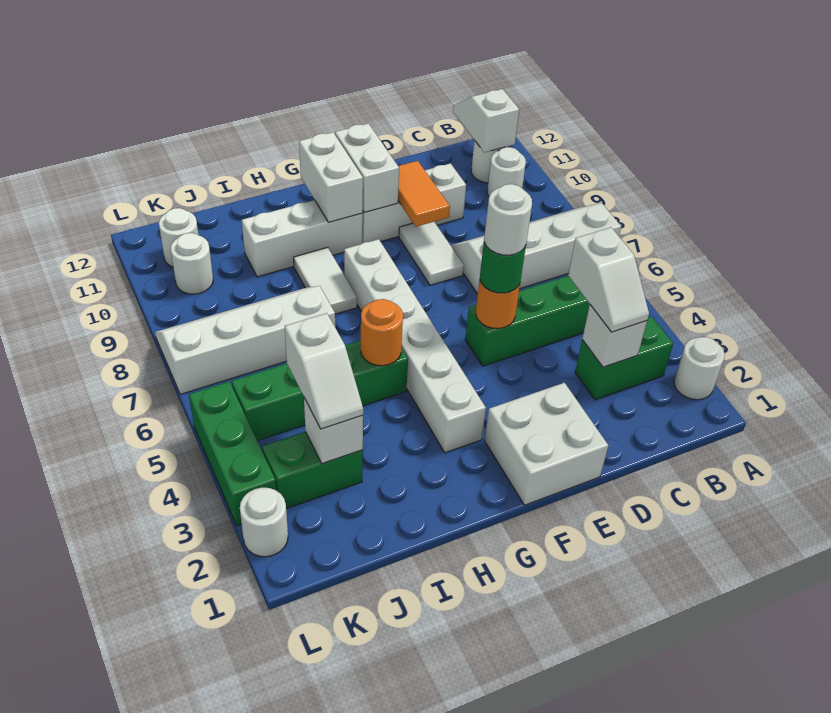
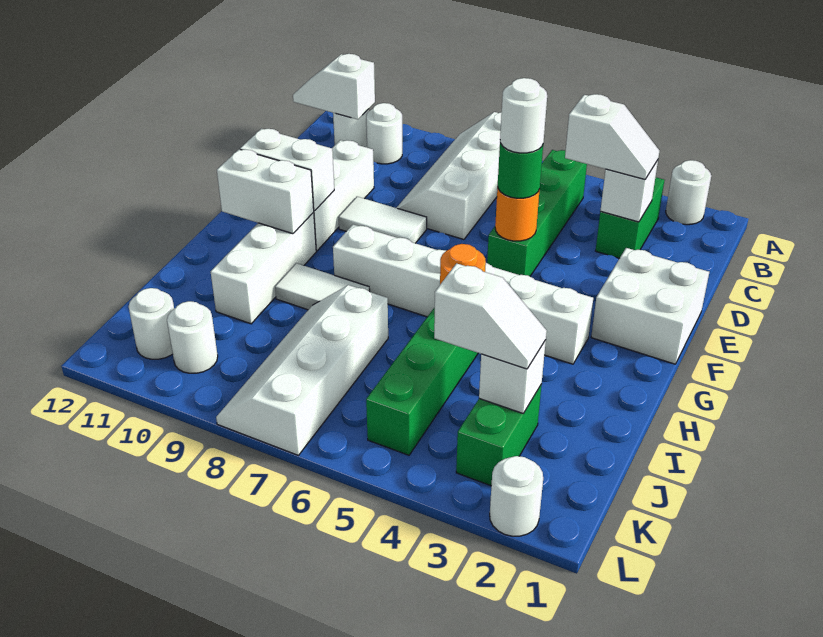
orange 1x2 tile [398,161,450,227] -> none
green 1x3 brick [189,382,276,526] -> none

